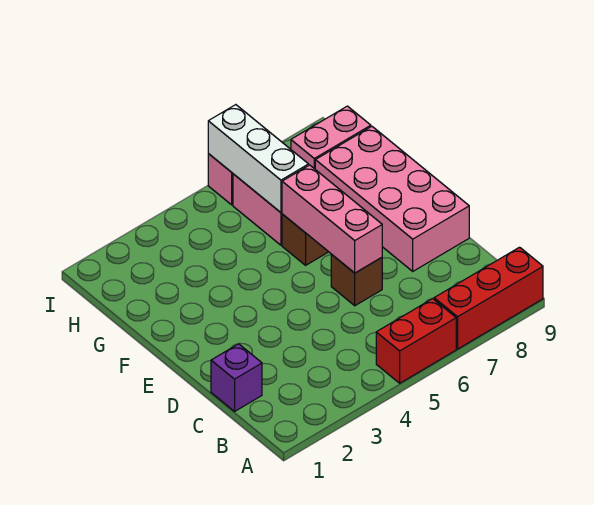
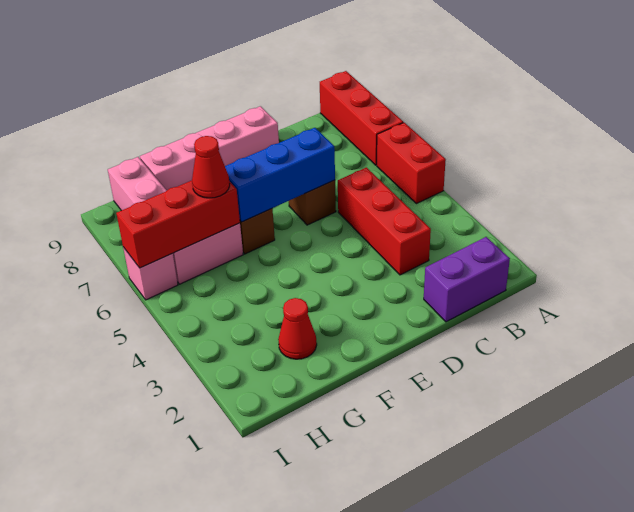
purple 1x1 brick [211,344,262,411] -> purple 1x2 brick [424,237,510,322]
none -> red 1x3 brick [338,167,431,275]
pink 1x3 brick [282,165,382,273] -> blue 1x3 brick [225,128,335,222]
pink 2x4 brick [315,126,469,271] -> pink 1x4 brick [140,106,279,190]
none -> red 1x1 cone [278,298,317,359]
white 1x3 brick [208,105,309,213] -> red 1x3 brick [116,181,240,268]
none -> red 1x1 cone [192,136,230,198]

